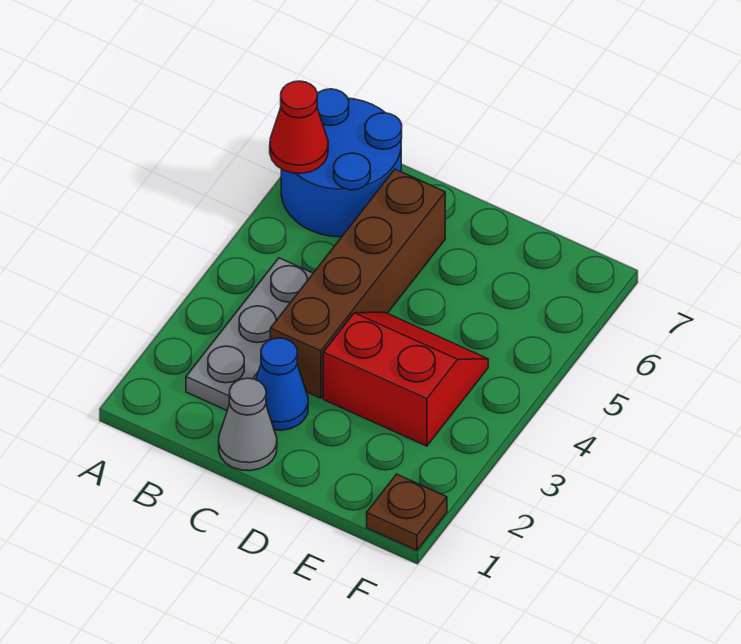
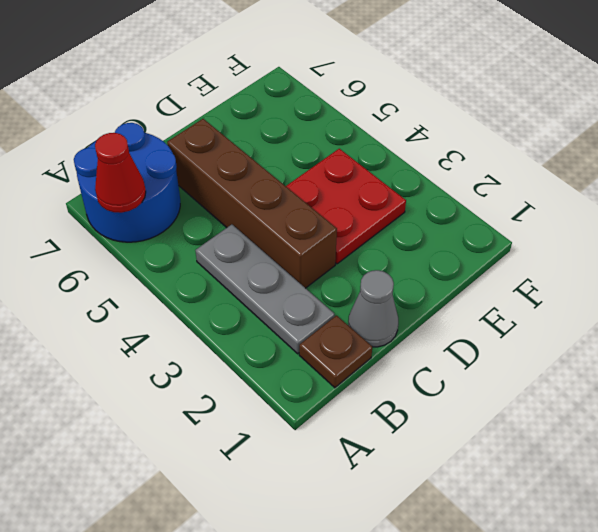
blue 1x1 cone [256,338,308,430] -> none
red 2x2 slope [323,312,488,446] -> red 2x2 plate [286,149,406,264]
brown 1x1 plate [367,474,447,550] -> brown 1x1 plate moved to [299,315,372,388]

